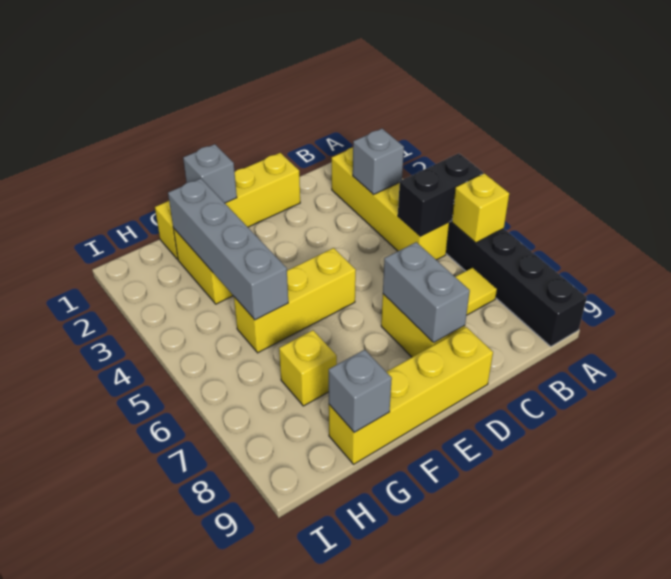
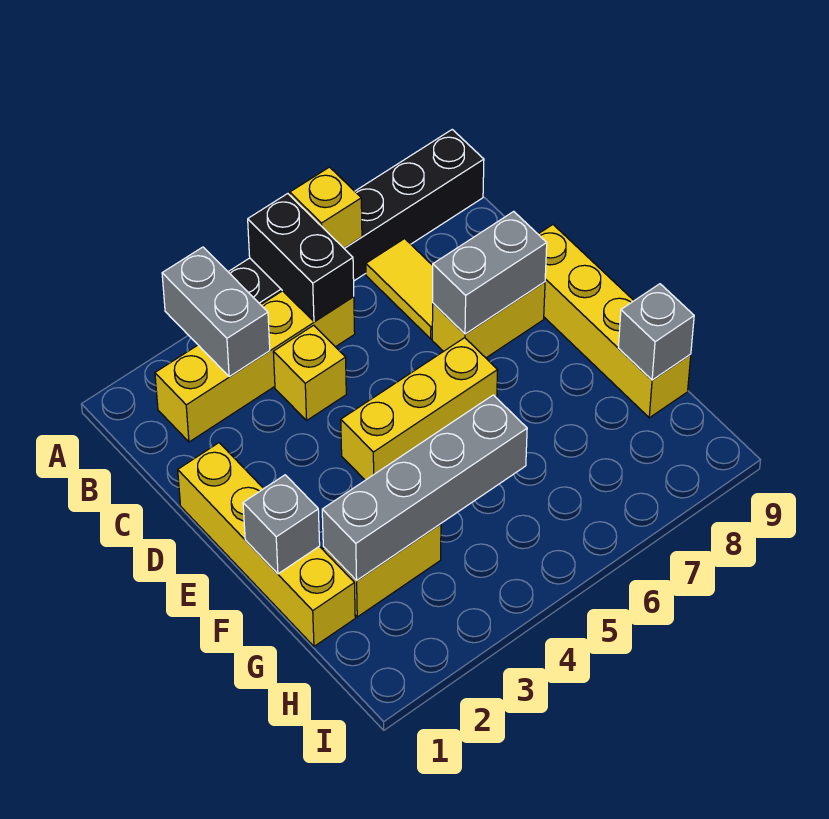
grey 1x1 brick [353,129,404,195] -> grey 1x2 brick [162,247,270,377]
yellow 1x3 brick [234,248,356,353] -> yellow 1x3 brick turned to [341,338,498,480]
yellow 1x1 brick [279,330,337,406] -> yellow 1x1 brick moved to [273,325,346,420]

